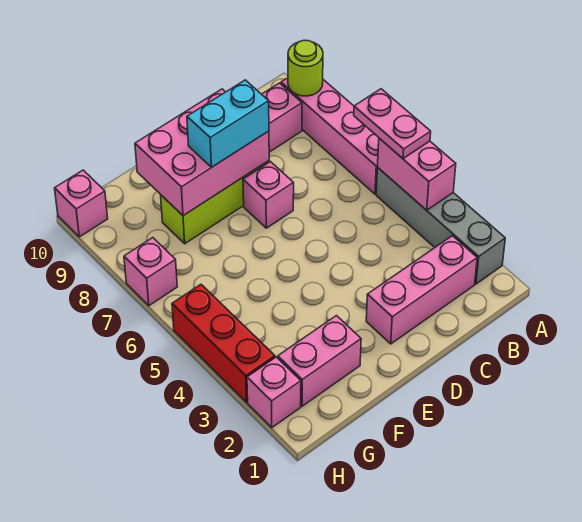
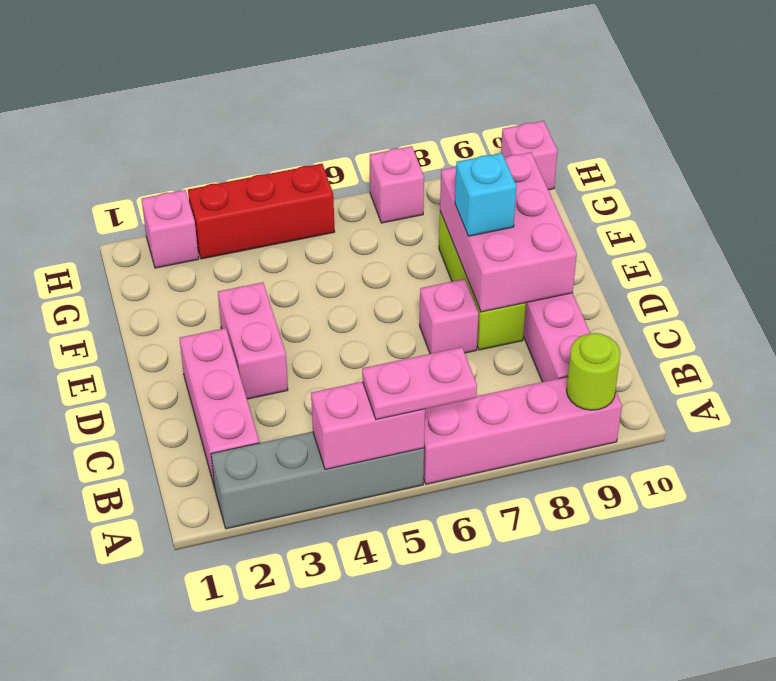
cyan 1x2 brick [187,80,269,167] -> cyan 1x1 brick [455,153,516,236]
pink 1x2 brick [278,316,361,406] -> pink 1x2 brick moved to [218,282,288,399]

